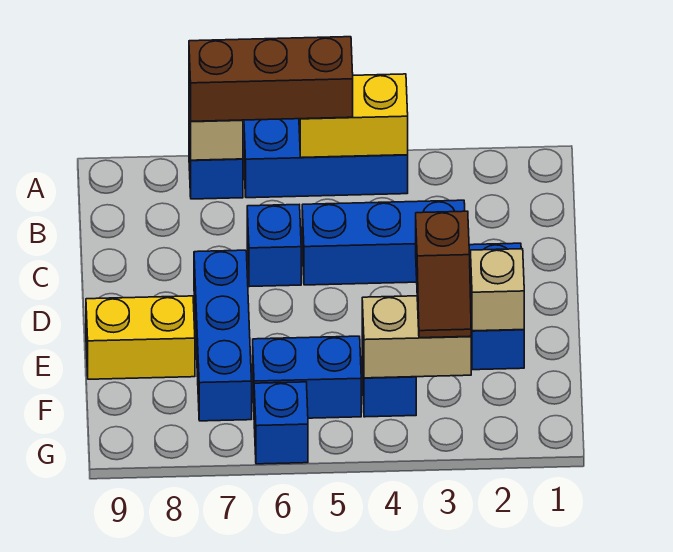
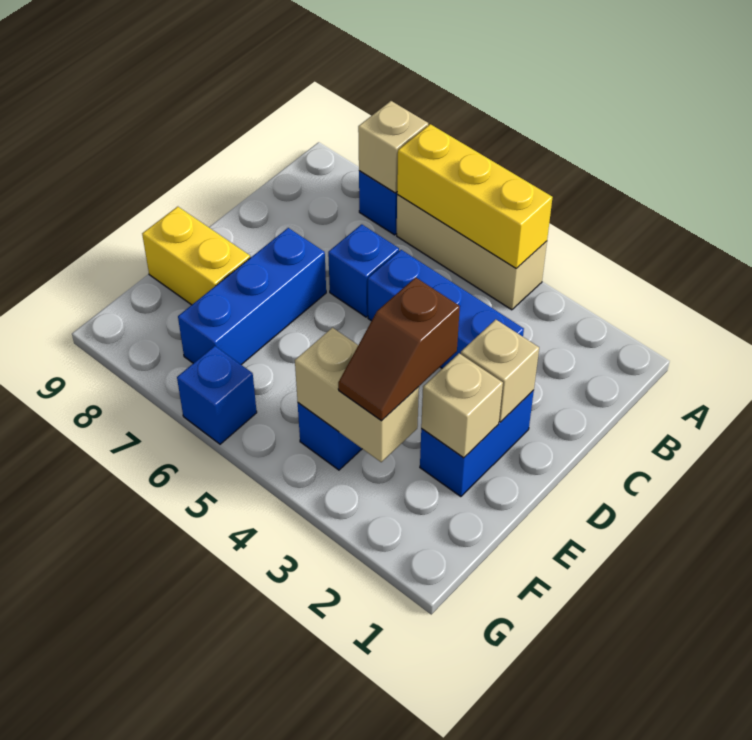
blue 1x3 brick [244,119,408,198] -> tan 1x3 brick [397,194,547,310]
yellow 1x2 brick [299,74,408,157] -> yellow 1x3 brick [397,124,553,268]
brown 1x3 brick [189,37,353,121] -> none
none -> tan 1x1 brick [461,319,539,422]
blue 1x2 brick [253,336,361,418] -> none

